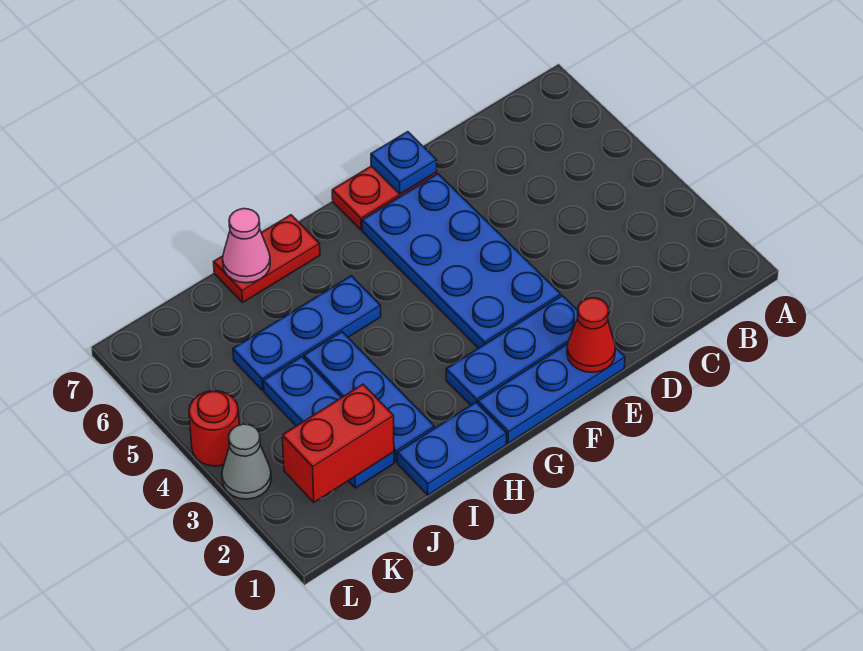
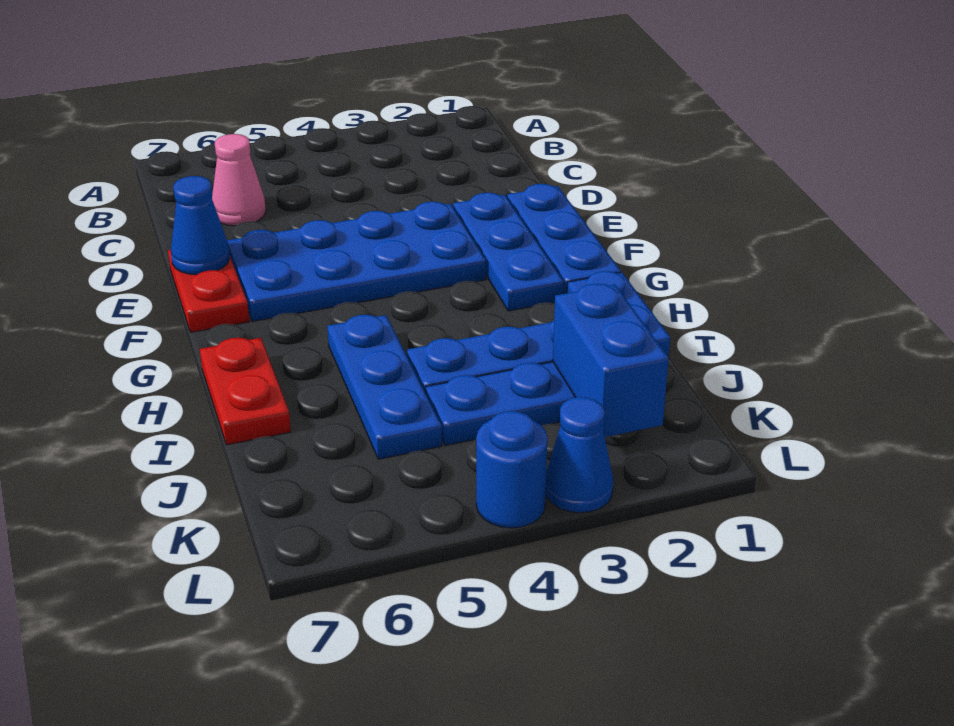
red 1x1 cone [567,298,615,373] -> none
blue 1x1 plate [371,132,437,194] -> blue 1x1 cone [171,176,230,275]
pink 1x1 cone [223,209,270,283] -> pink 1x1 cone moved to [212,134,266,226]
red 1x2 brick [282,384,394,502] -> blue 1x2 brick [553,284,669,437]
grey 1x1 cone [222,424,271,499] -> blue 1x1 cone [546,397,613,513]
red 1x1 round brick [189,391,239,466] -> blue 1x1 round brick [476,411,547,528]

